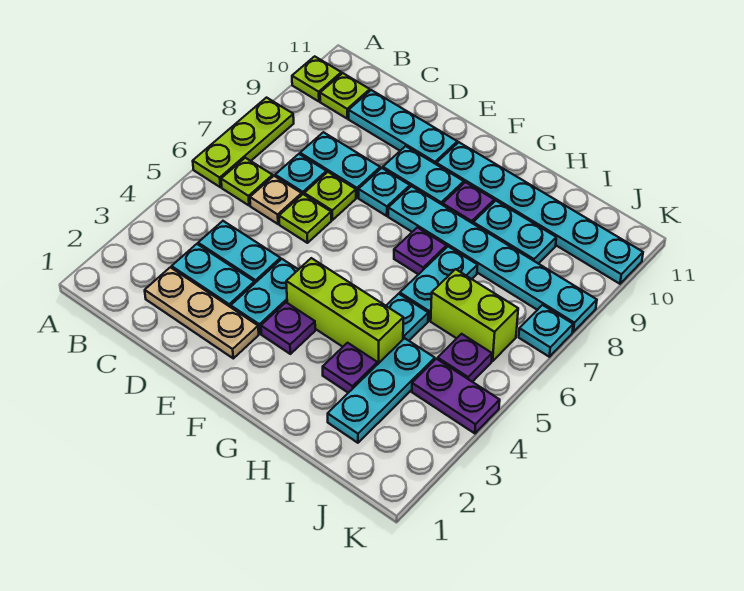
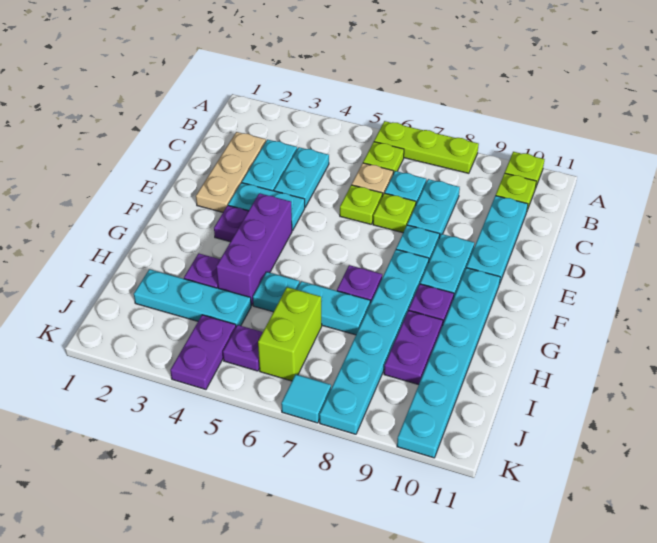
lime 1x3 brick [286,258,403,365] -> purple 1x3 brick [216,193,292,306]
cyan 1x2 plate [473,201,556,264] -> purple 1x2 plate [384,310,443,385]
cyan 1x1 plate [519,305,573,357] -> cyan 1x1 tile [281,374,331,423]

